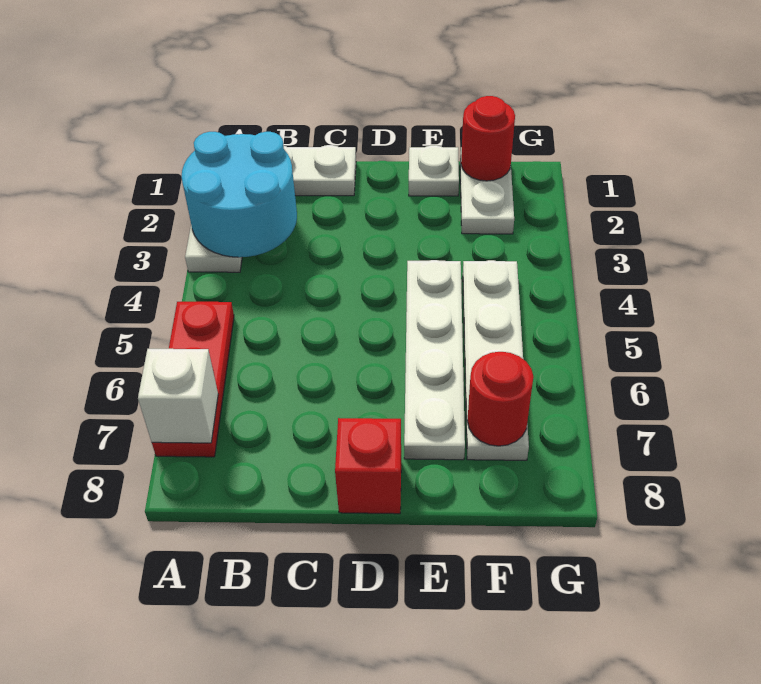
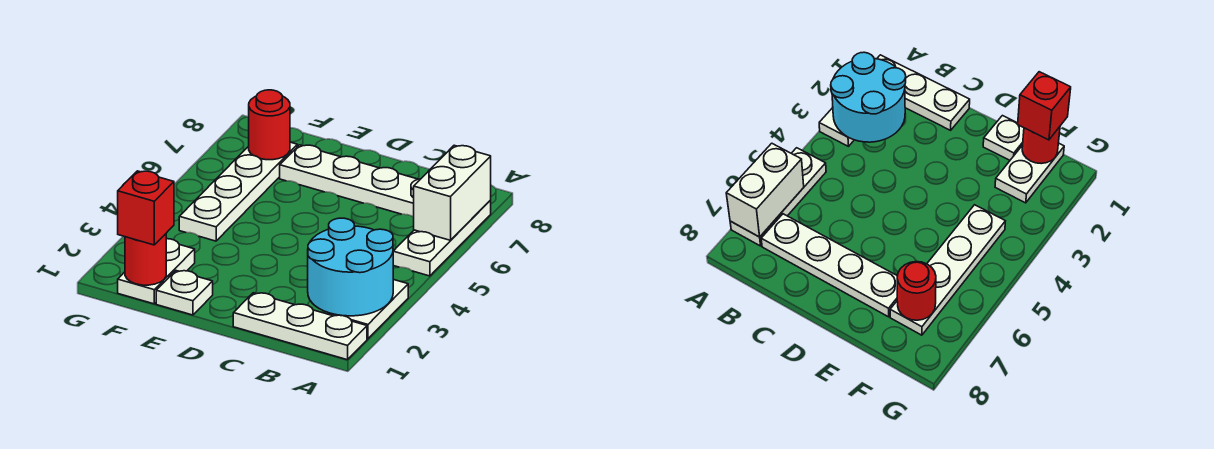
red 1x3 plate [152,302,234,457] -> white 1x3 plate [393,200,491,276]
white 1x1 brick [138,349,218,443] -> white 1x2 brick [414,145,491,240]
red 1x1 brick [335,418,401,514] -> red 1x1 brick moved to [118,171,174,245]
white 1x4 plate [404,260,465,460] -> white 1x4 plate turned to [280,145,420,217]

